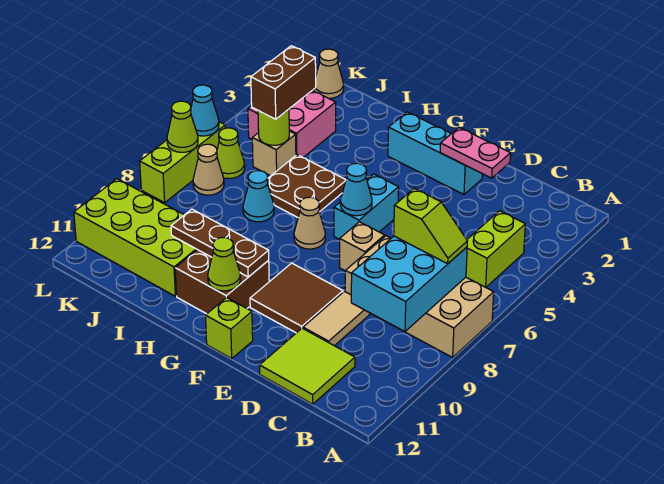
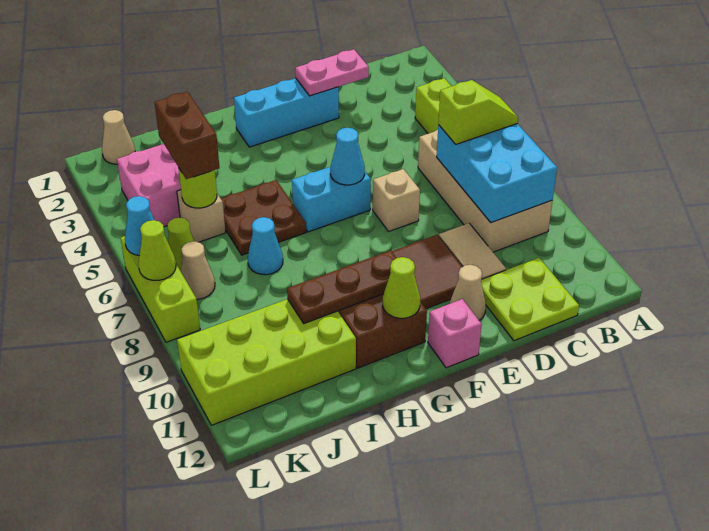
tan 2x4 brick [345,236,494,357] -> tan 2x4 brick turned to [418,130,552,252]
lime 2x2 tile [260,328,355,404] -> lime 2x2 plate [481,258,579,341]
cyan 1x2 brick [334,174,399,240] -> cyan 1x2 brick turned to [292,167,371,232]
lime 1x1 brick [205,297,253,359] -> pink 1x1 brick [428,299,482,368]
tan 1x1 cone [294,197,325,249] -> tan 1x1 cone moved to [450,265,486,320]

